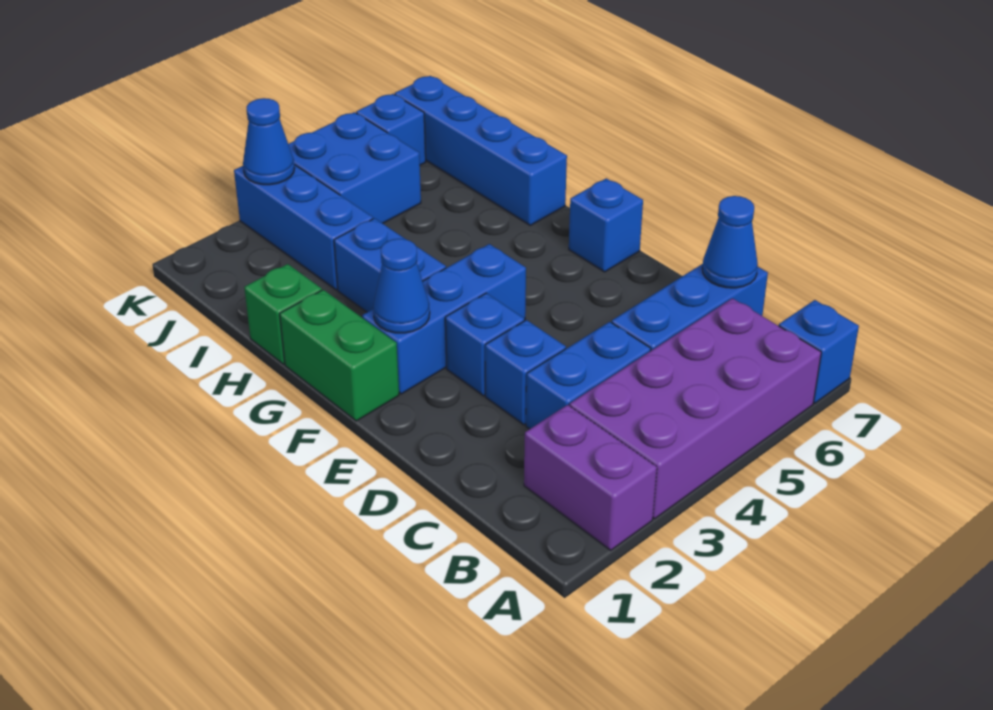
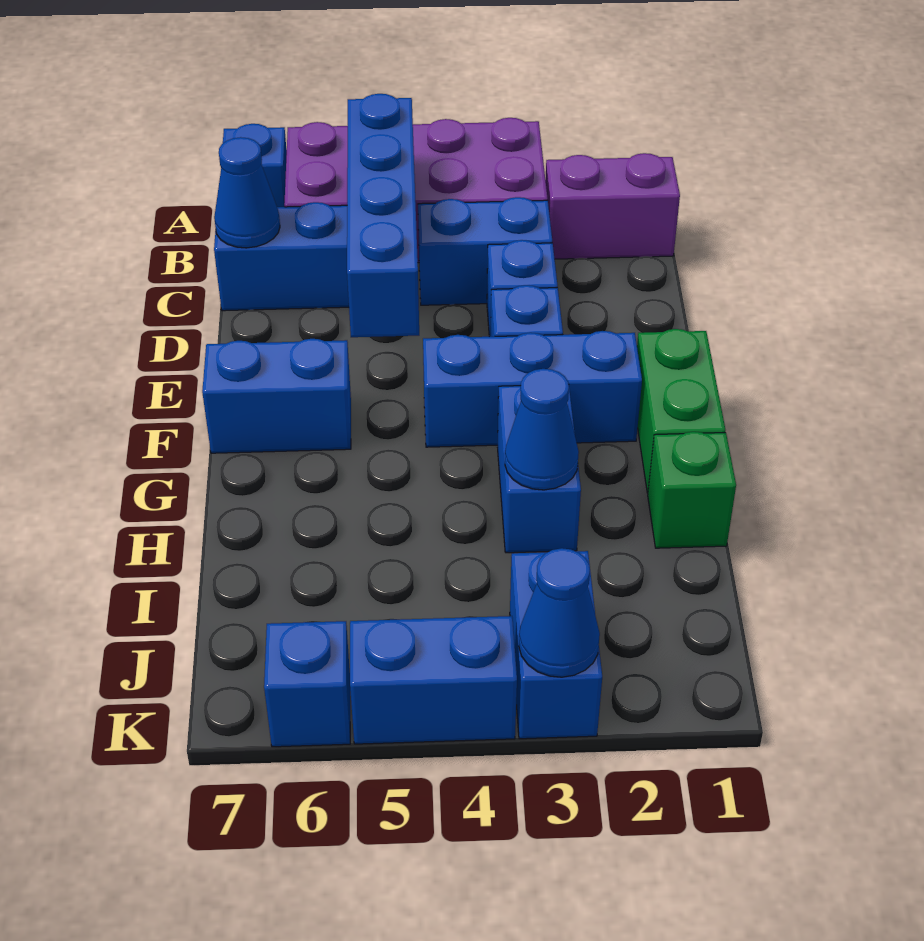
purple 1x2 brick [524,405,657,550] -> purple 1x2 brick turned to [545,153,680,259]
blue 1x1 cone [373,239,430,333] -> blue 1x1 cone moved to [505,369,579,490]
blue 1x1 brick [569,178,643,272] -> blue 1x2 brick [202,339,351,453]
blue 1x4 brick [395,76,567,225] -> blue 1x4 brick moved to [347,94,419,337]
blue 1x3 brick [234,165,373,290] -> blue 1x2 brick [510,551,602,739]
blue 2x2 brick [288,112,421,223] -> blue 1x2 brick [350,616,517,744]

